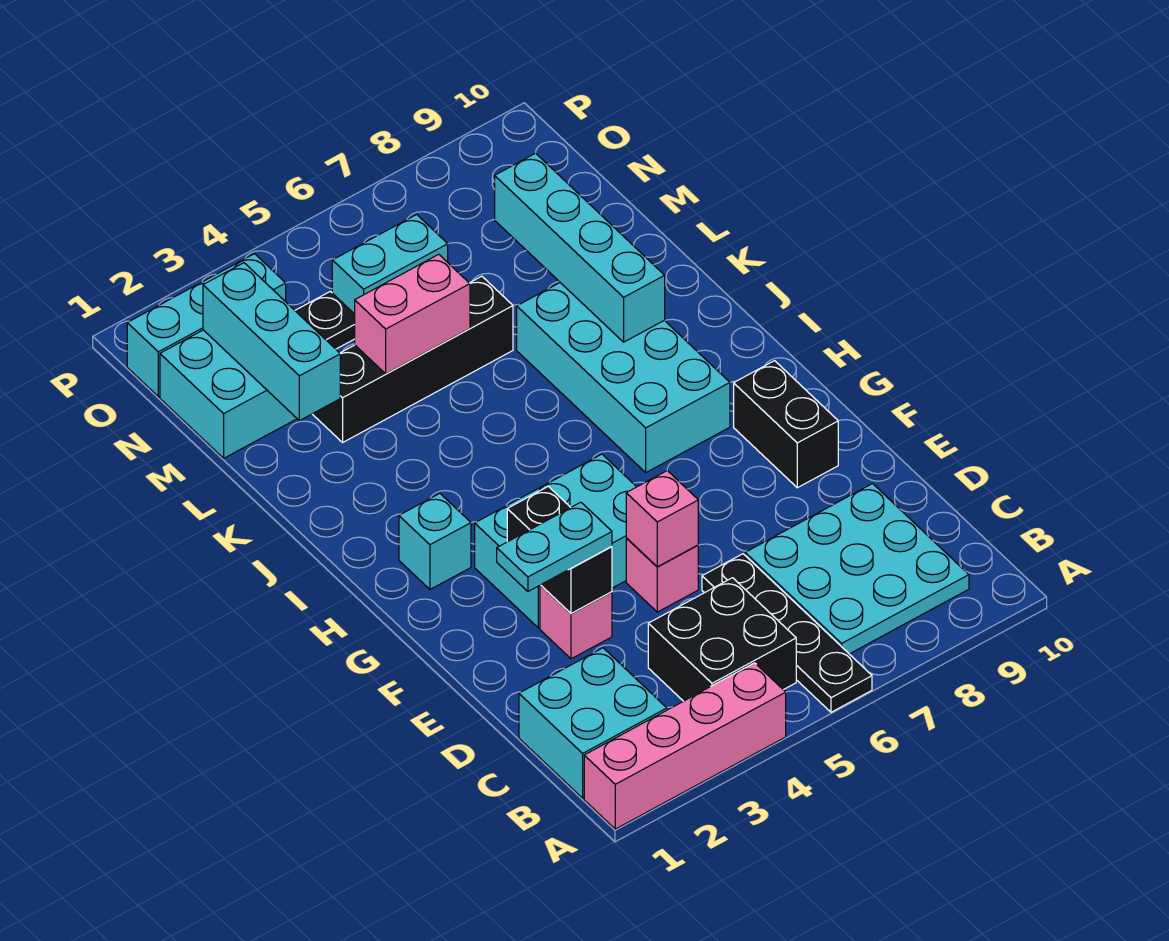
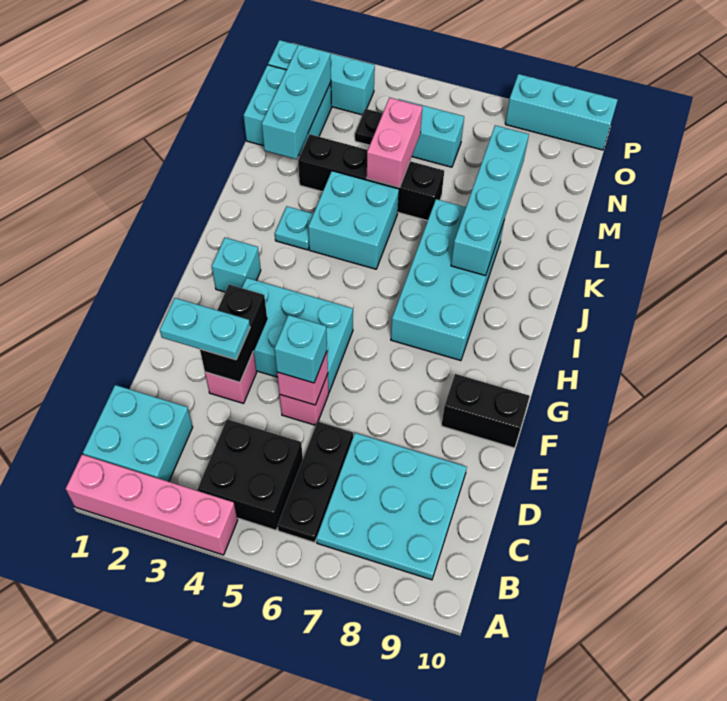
black 1x4 plate [702,554,872,712] -> black 1x3 plate [278,422,353,543]
none -> cyan 1x1 brick [274,315,327,383]
black 1x2 brick [734,361,838,488] -> black 1x2 brick turned to [441,374,530,448]
none -> cyan 1x1 plate [275,206,313,250]
none -> cyan 2x2 brick [308,171,399,269]
pink 1x2 brick [355,254,470,374] -> pink 1x2 brick turned to [367,98,422,187]
none -> cyan 1x3 brick [505,74,618,150]

